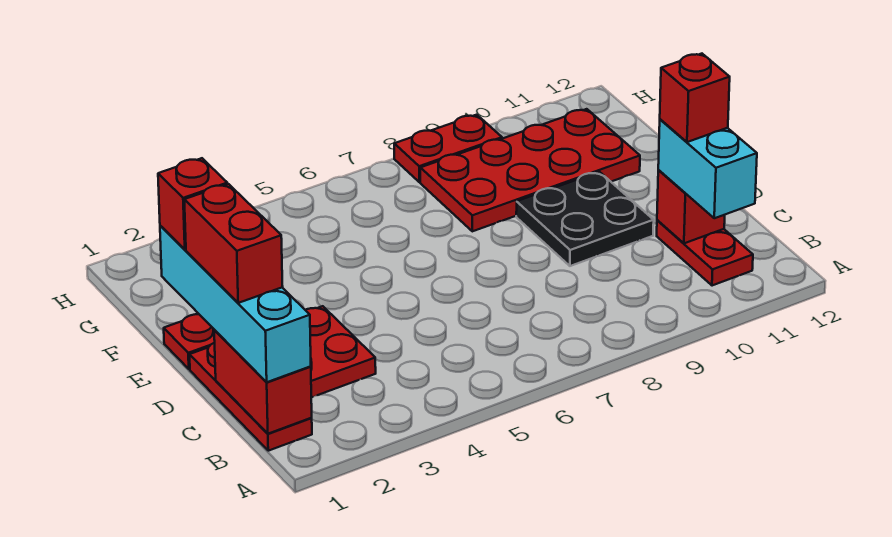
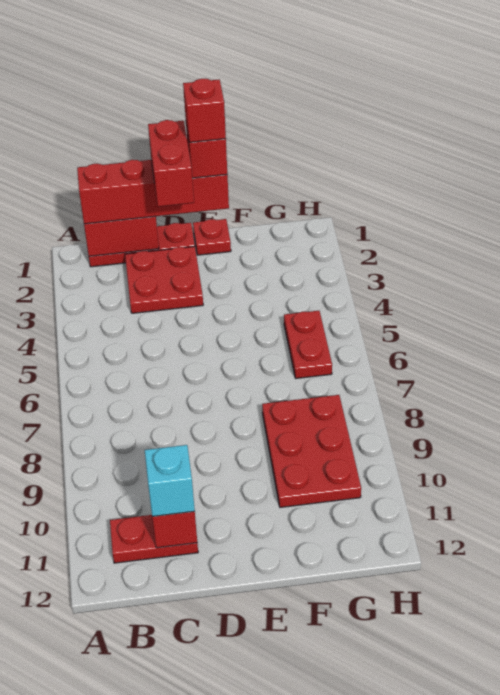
cyan 1x4 brick [160,226,311,382] -> red 1x4 brick [77,160,229,224]
cyan 1x2 brick [658,119,757,218] -> cyan 1x1 brick [145,445,195,517]
red 1x2 brick [184,184,283,303] -> red 1x2 brick turned to [148,120,194,207]
red 1x1 brick [660,54,730,142] -> red 1x1 brick moved to [183,79,226,142]
black 2x2 plate [516,172,654,266] -> none
red 2x4 plate [420,109,640,231] -> red 2x3 plate [262,395,361,507]
red 1x2 plate [394,115,502,182] -> red 1x2 plate moved to [284,311,332,378]

